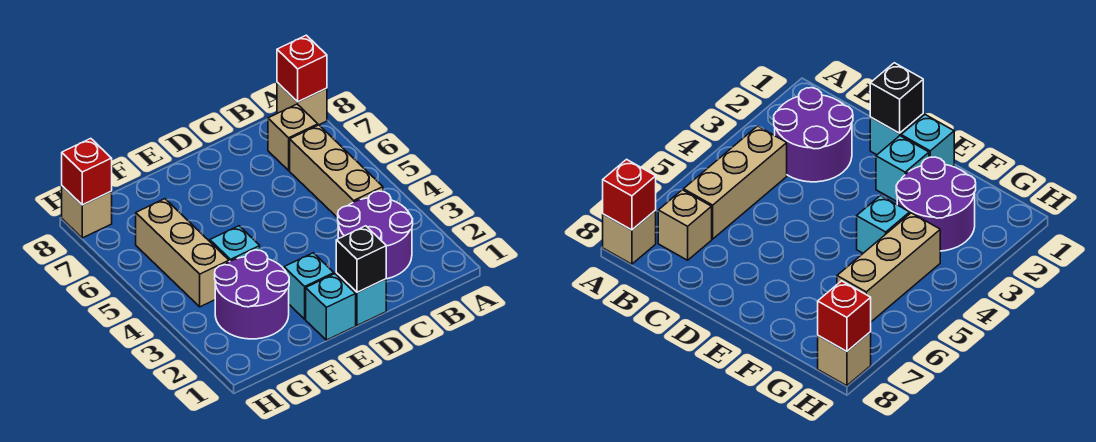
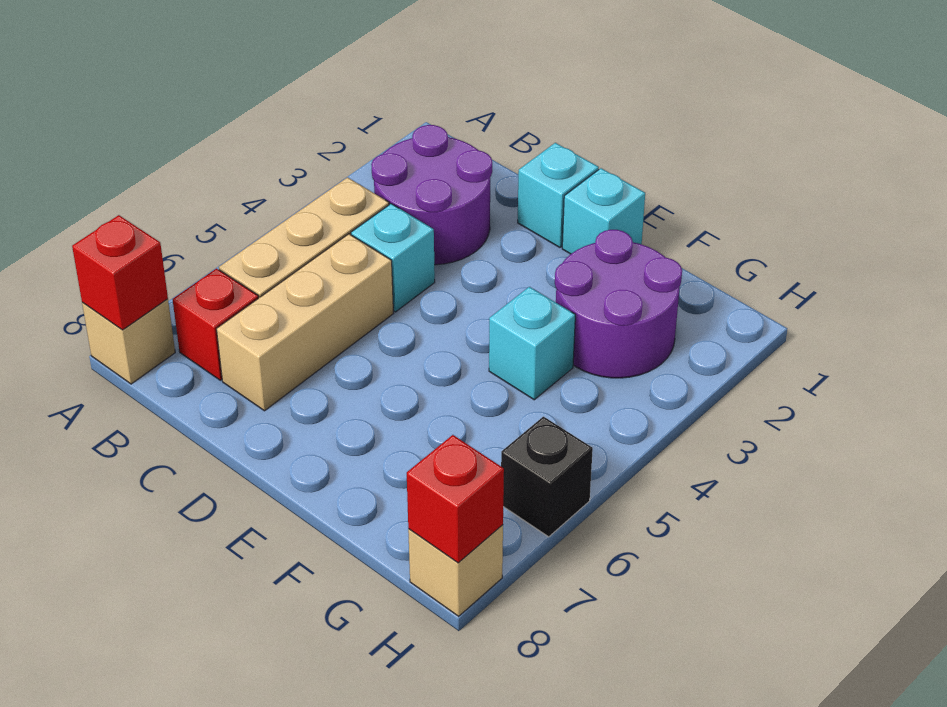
tan 1x1 brick [268,104,318,170] -> red 1x1 brick [172,269,258,380]
black 1x1 brick [336,226,386,292] -> black 1x1 brick moved to [501,417,593,537]
cyan 1x1 brick [284,253,334,319] -> cyan 1x1 brick moved to [351,204,435,312]
tan 1x3 brick [136,199,229,307] -> tan 1x3 brick moved to [216,234,393,411]

